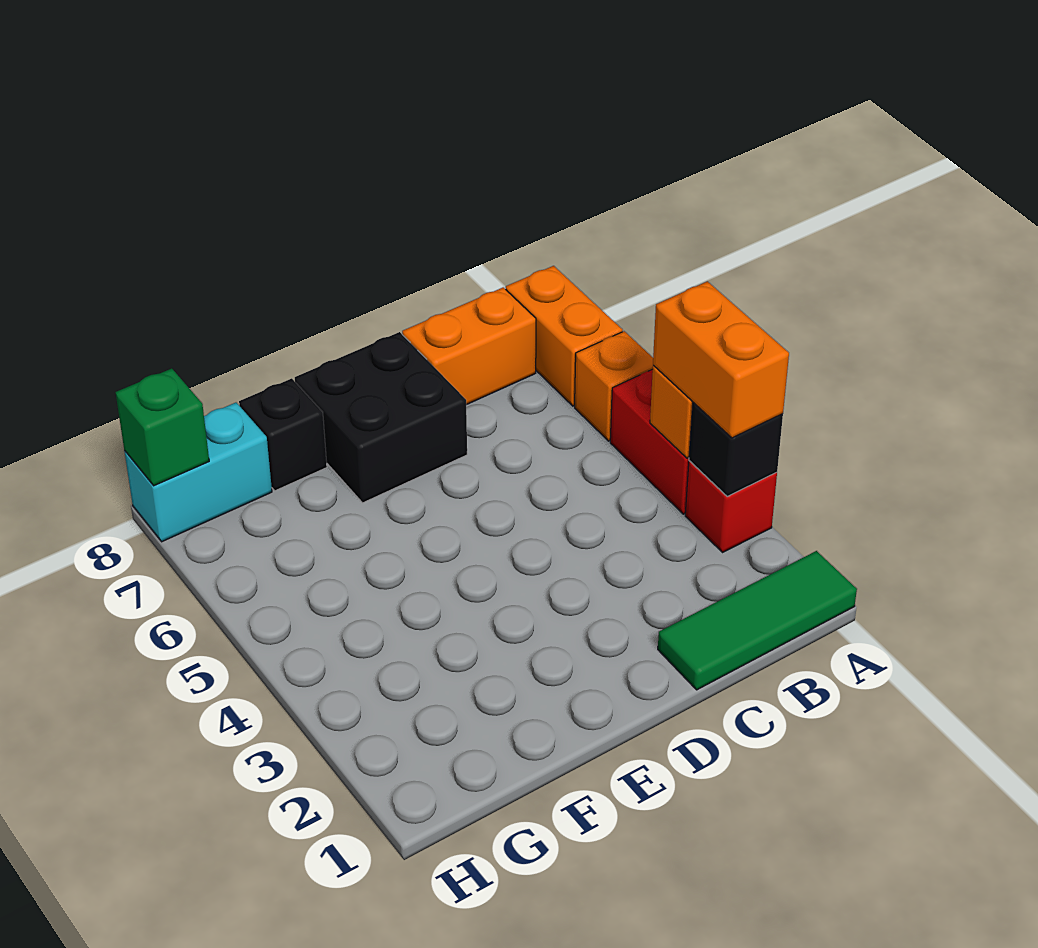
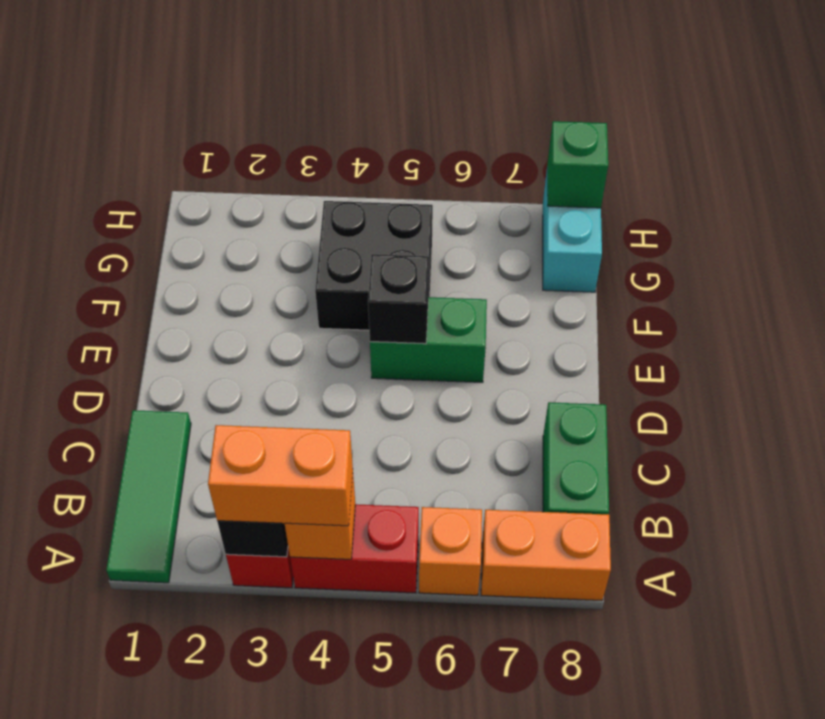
orange 1x2 brick [402,287,536,405] -> green 1x2 brick [543,402,609,514]
black 2x2 brick [295,332,467,503] -> black 2x2 brick moved to [315,201,433,330]
none -> green 1x2 brick [370,297,487,382]
black 1x1 brick [239,378,327,491] -> black 1x1 brick moved to [368,254,429,344]

